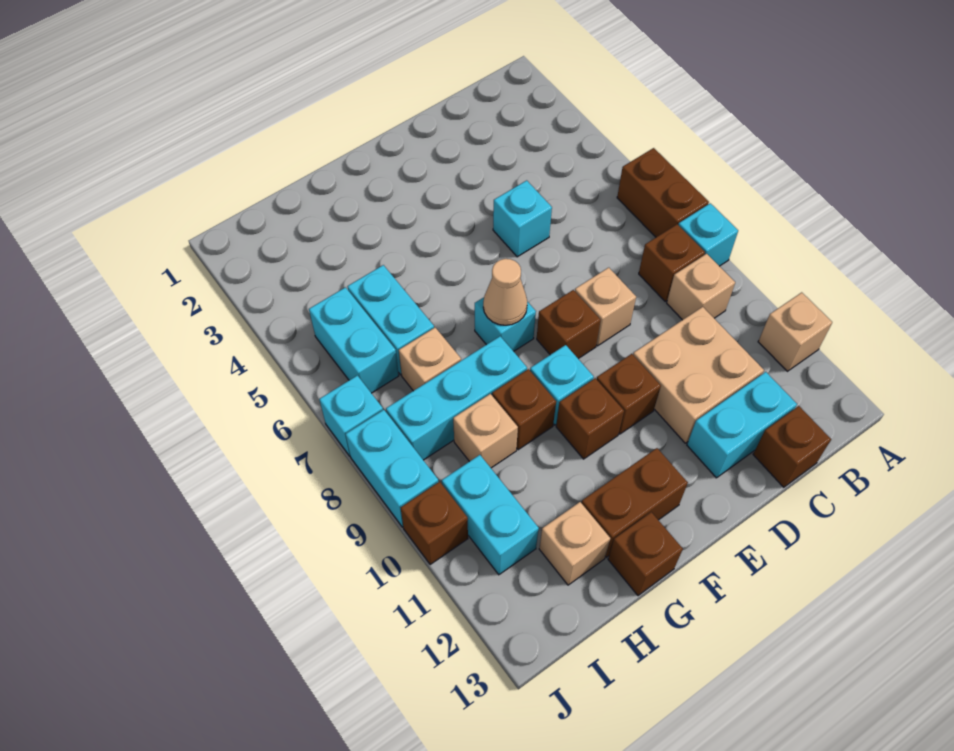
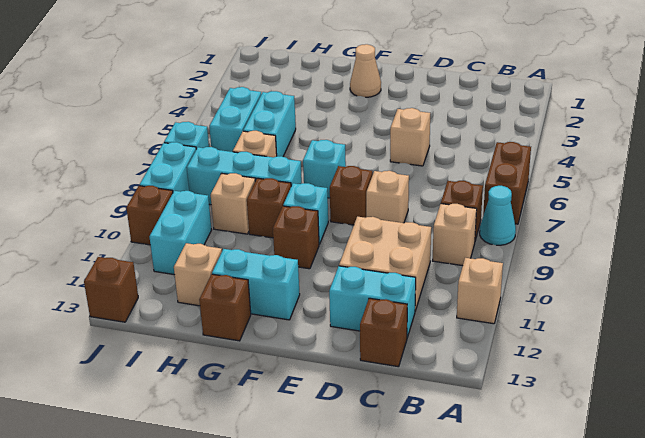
cyan 1x1 brick [678,203,738,266] -> cyan 1x1 cone [480,186,516,245]
cyan 1x1 brick [493,180,552,257] -> tan 1x1 brick [390,108,430,166]
brown 1x1 brick [597,354,661,434] -> brown 1x1 brick moved to [84,257,138,322]
tan 1x1 cone [483,259,527,325] -> tan 1x1 cone moved to [350,44,381,97]
brown 1x2 brick [582,448,688,557] -> cyan 1x2 brick [212,249,300,320]

